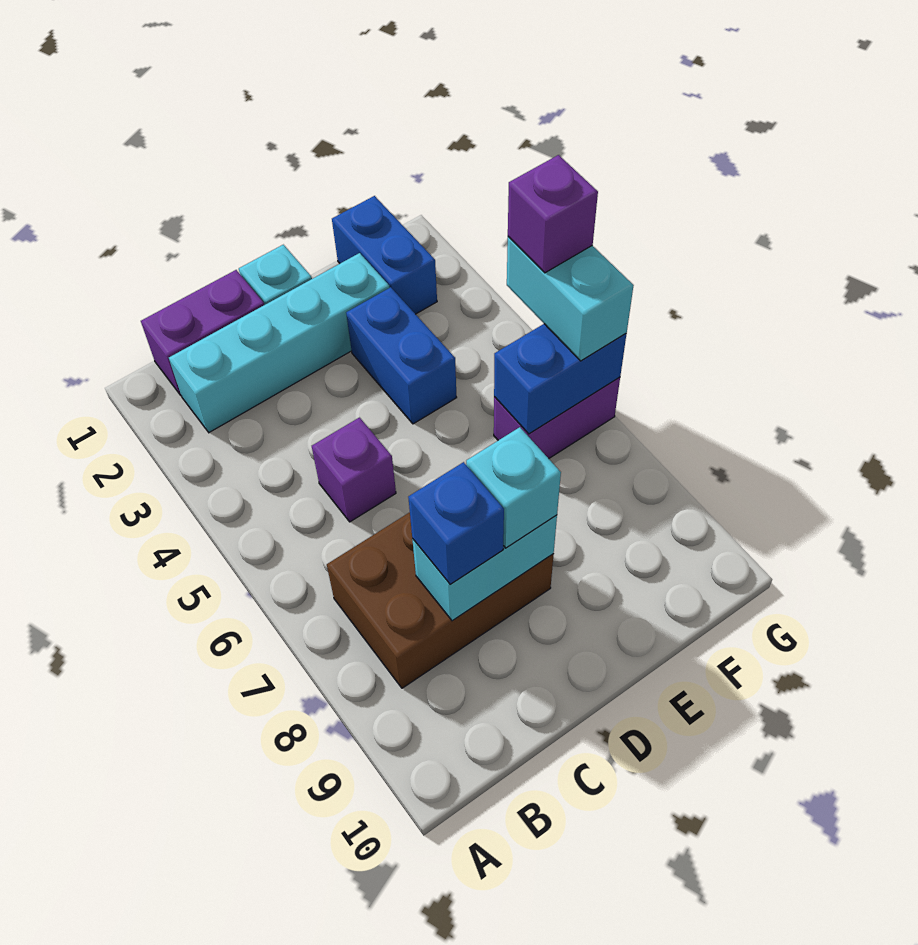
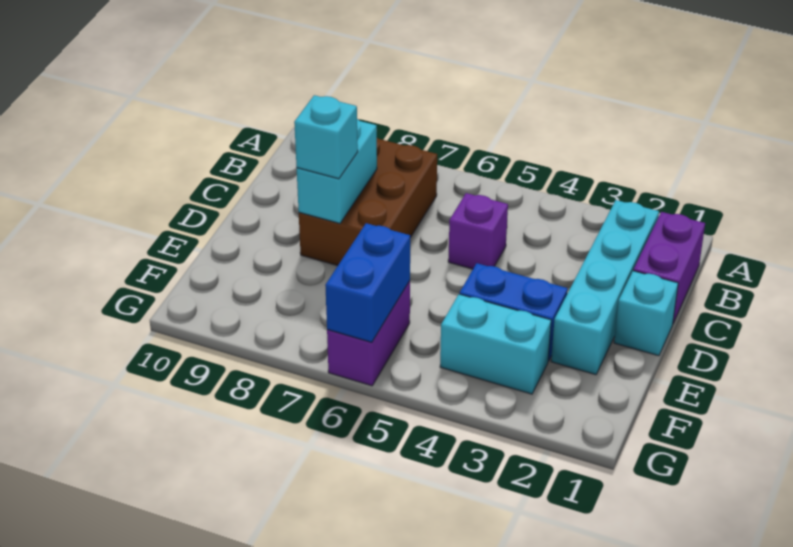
blue 1x1 brick [408,462,504,584] -> none
blue 1x2 brick [332,196,437,314] -> none
cyan 1x2 brick [507,237,634,361] -> cyan 1x2 brick moved to [440,294,551,394]
purple 1x1 brick [508,155,598,273] -> none

